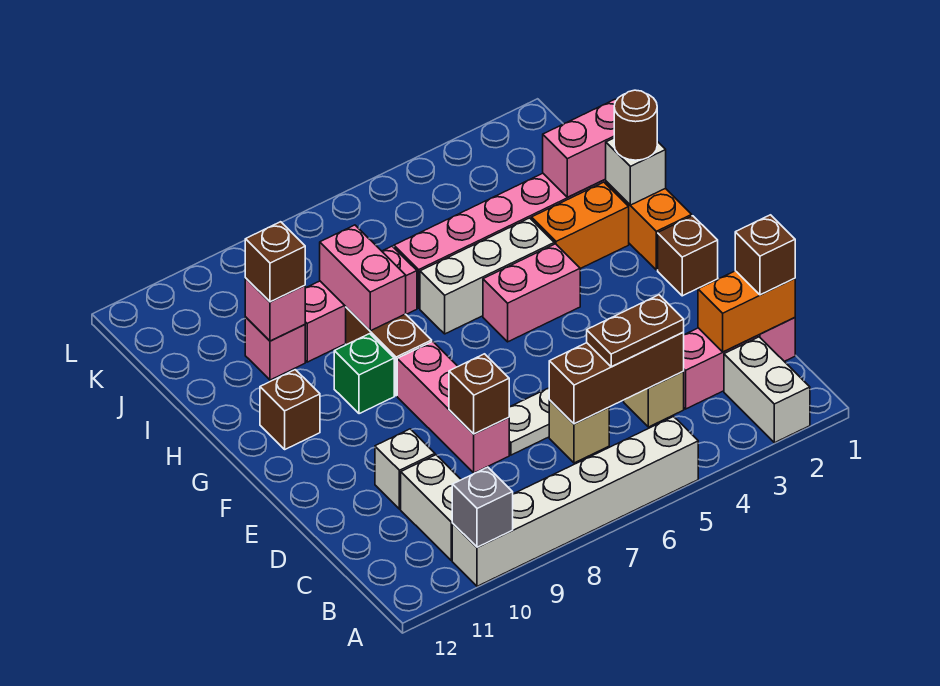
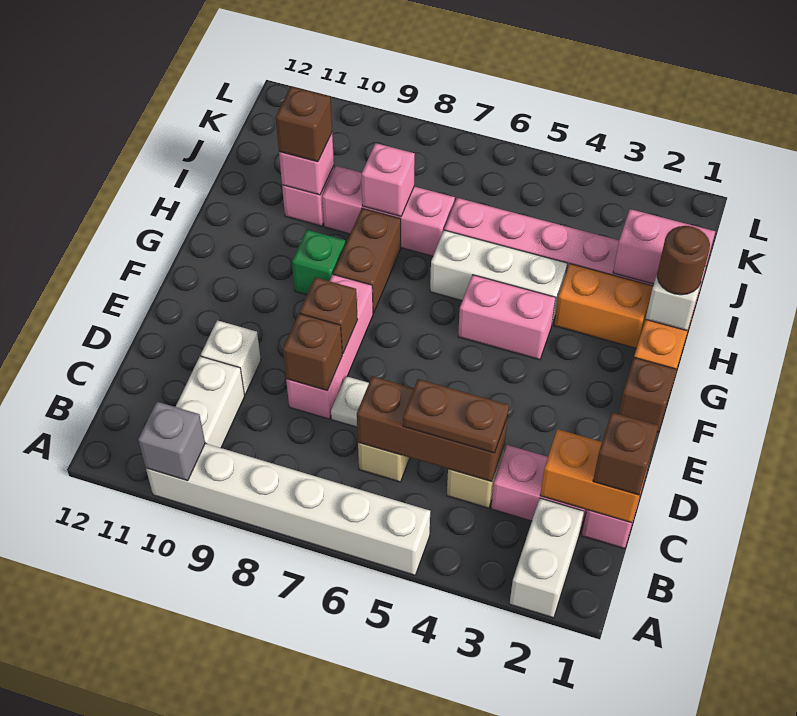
brown 1x1 brick [260,370,320,449] -> brown 1x1 brick moved to [300,277,358,354]
pink 1x2 brick [320,225,406,331] -> pink 1x1 brick [362,143,415,216]

